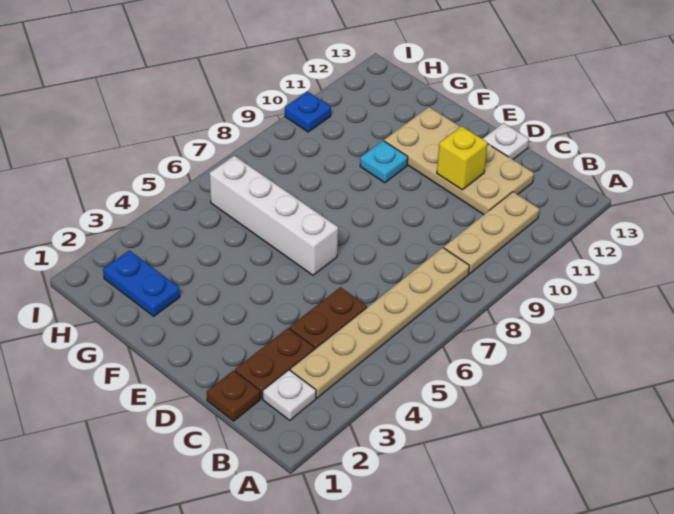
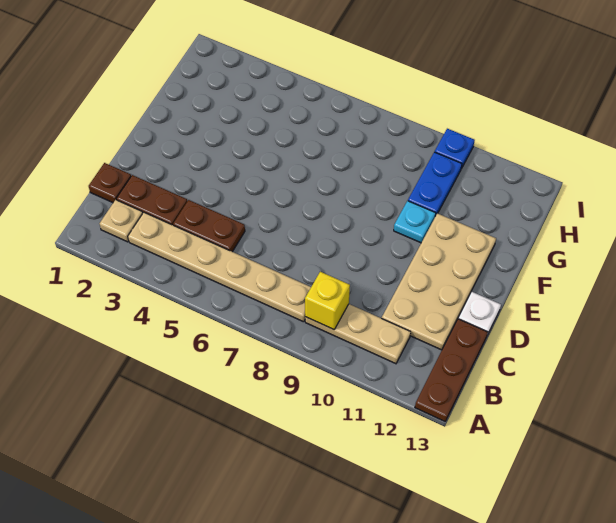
none -> brown 1x3 plate [415,319,488,421]
white 1x1 plate [263,370,316,420] -> tan 1x1 plate [100,200,143,242]
yellow 1x1 brick [437,126,488,190] -> yellow 1x1 brick moved to [305,272,350,330]
white 1x4 brick [210,156,338,275] -> none
blue 1x2 plate [103,250,180,316] -> blue 1x2 plate moved to [408,152,462,217]

